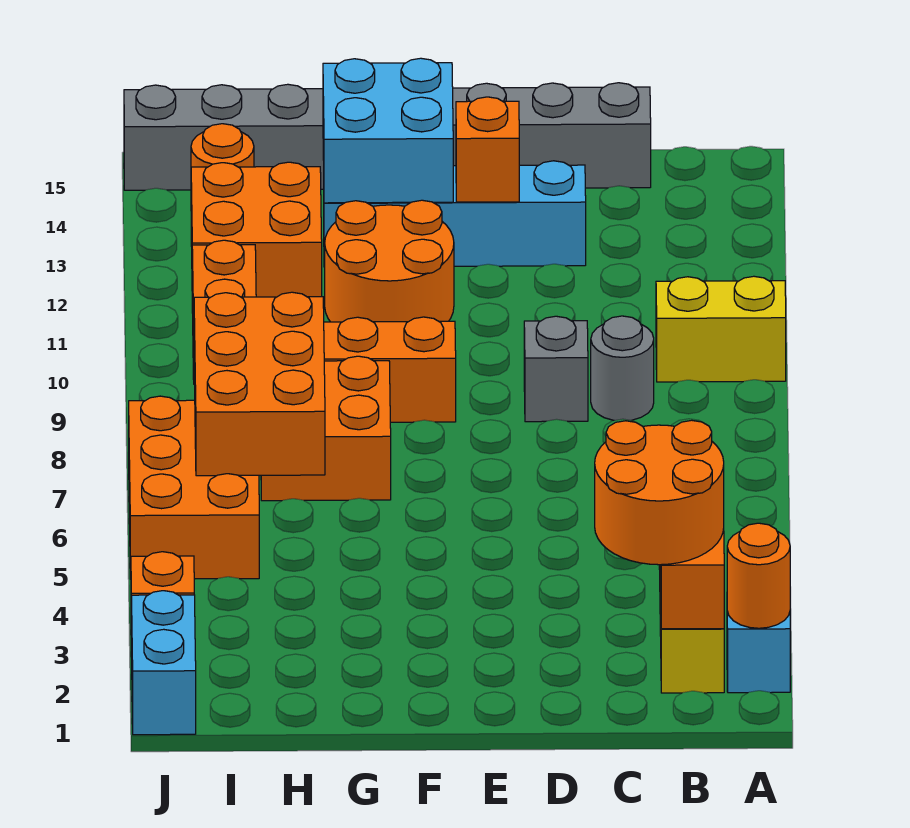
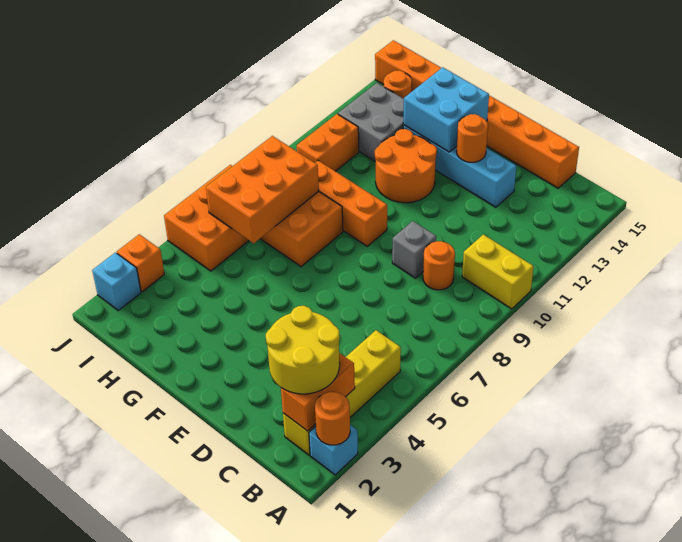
orange 2x2 round brick [595,420,724,565] -> yellow 2x2 round brick [266,306,340,394]
grey 1x1 round brick [591,316,654,420] -> orange 1x1 round brick [423,241,455,290]
grey 1x8 brick [124,83,651,190] -> orange 1x8 brick [375,40,579,188]
orange 1x1 brick [456,97,519,202] -> orange 1x1 round brick [457,114,488,162]
orange 2x2 brick [191,162,322,297] -> grey 2x2 brick [338,83,404,162]
cyan 1x2 brick [132,591,196,735] -> cyan 1x1 brick [92,253,141,310]

